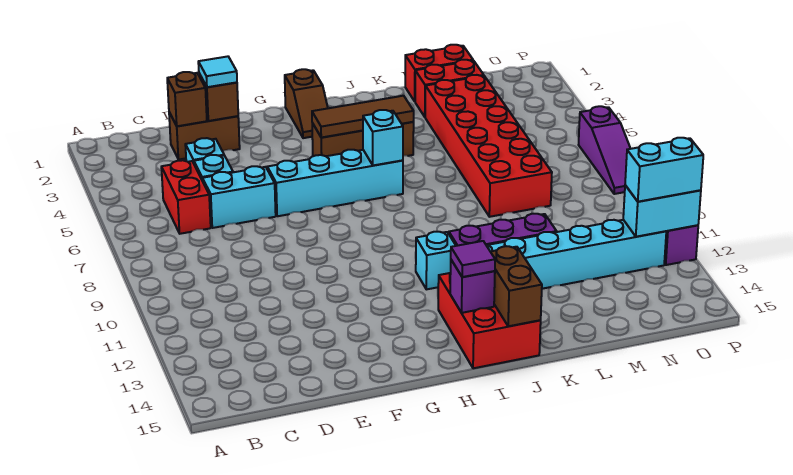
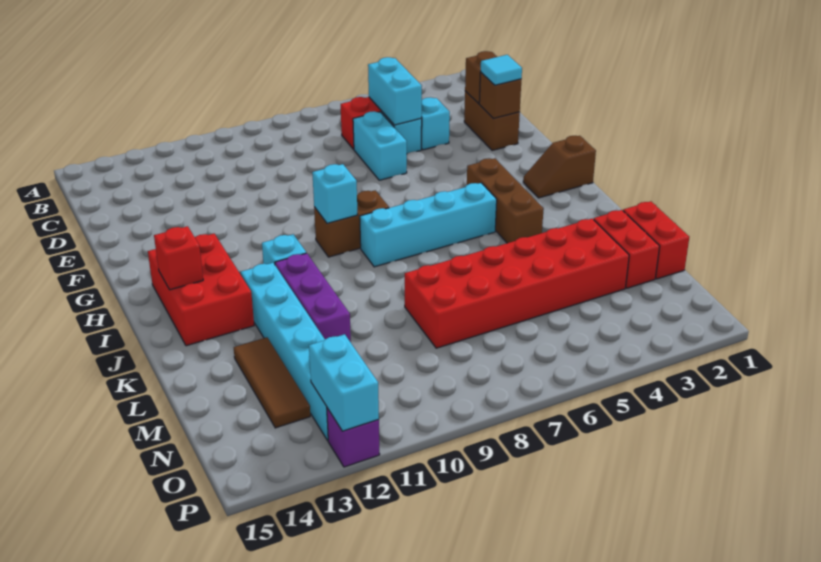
cyan 1x4 brick [267,150,403,216] -> cyan 1x4 brick turned to [360,183,497,267]
brown 1x3 tile [312,96,414,138] -> brown 1x3 tile moved to [234,337,310,428]
cyan 1x1 brick [363,110,403,166] -> cyan 1x1 brick moved to [312,164,358,223]
red 2x3 brick [438,273,541,368] -> red 2x3 brick turned to [148,234,254,346]
purple 1x1 brick [450,260,495,313] -> red 1x1 brick [154,226,203,290]
purple 1x1 tile [451,241,495,277] -> none
brown 1x2 brick [490,246,542,326] -> brown 1x2 brick moved to [314,190,389,257]
cyan 1x2 brick [625,138,703,202] -> cyan 1x2 brick moved to [368,57,422,125]
purple 1x3 slope [579,106,631,194] -> none

